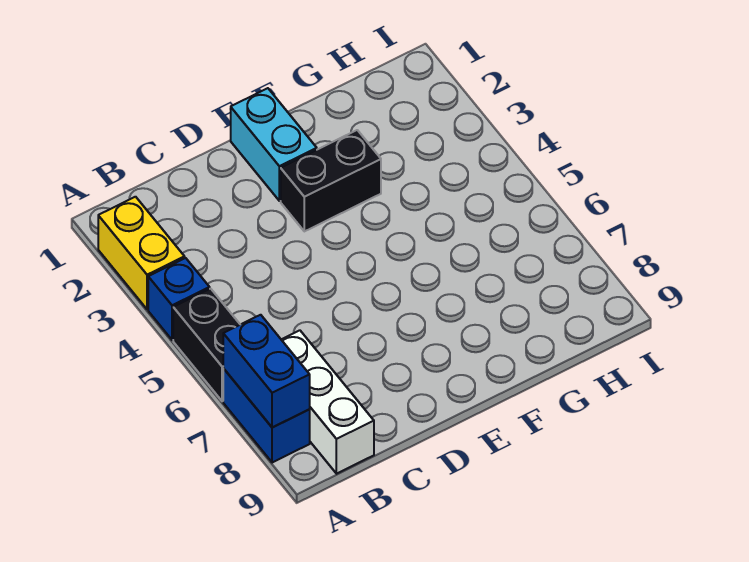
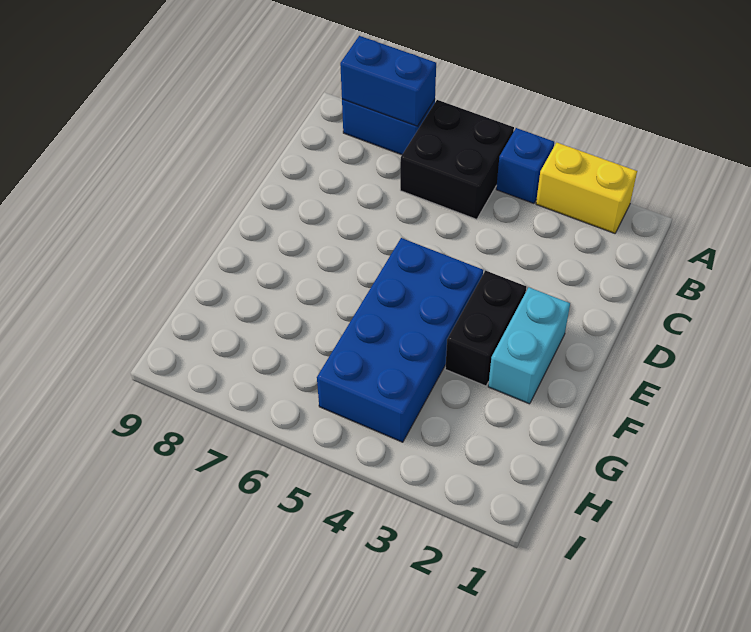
black 1x2 brick [173,289,240,401] -> black 2x2 brick [400,100,514,219]
white 1x3 brick [281,330,374,474] -> none
cyan 1x2 brick [231,88,317,201] -> cyan 1x2 brick turned to [488,287,570,404]
none -> blue 2x4 brick [317,238,483,442]

